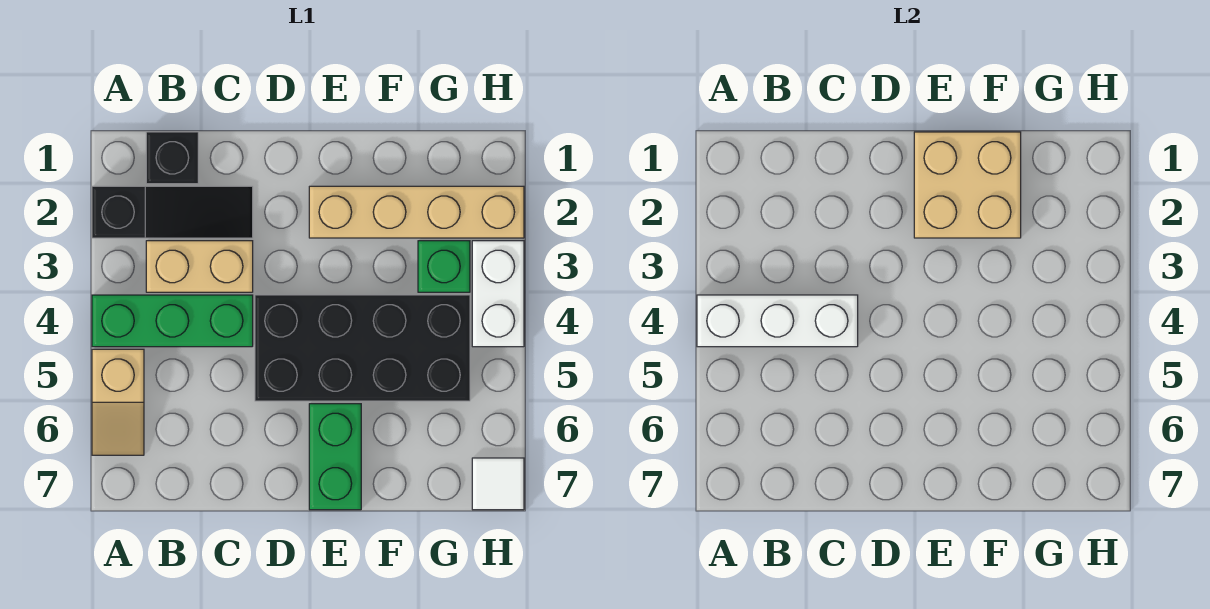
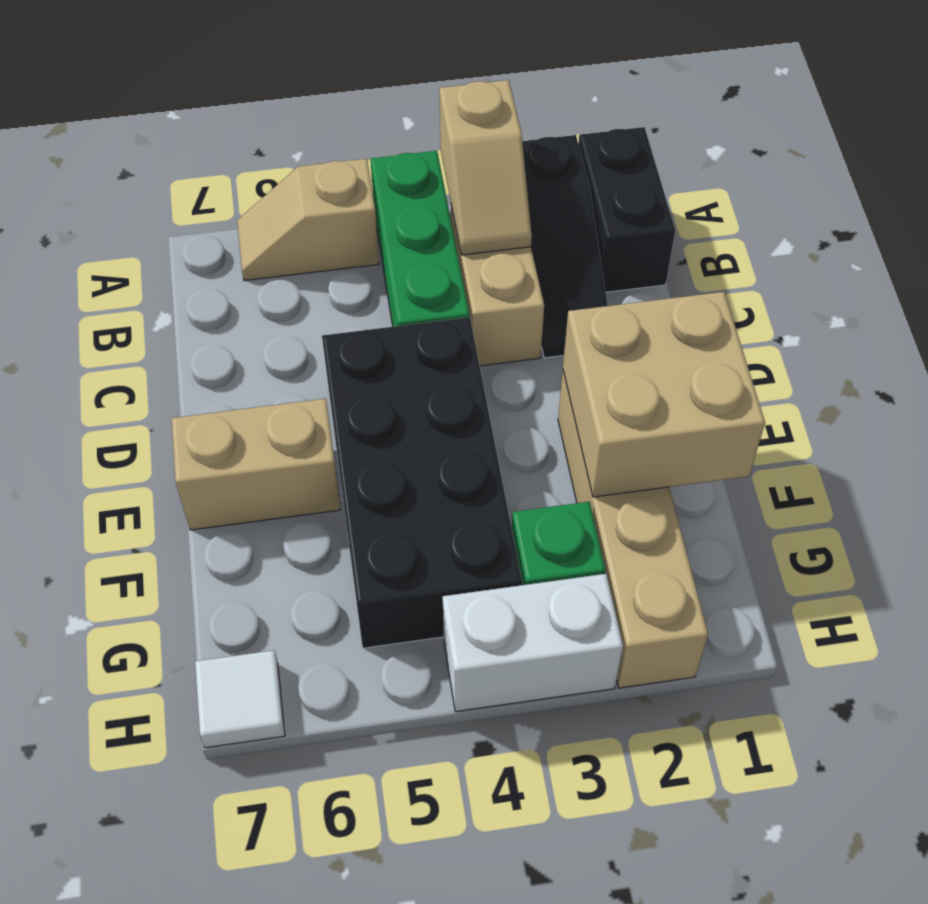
none -> tan 1x2 slope [439,80,532,255]
white 1x3 brick [697,295,858,347] -> none
black 1x1 brick [146,132,198,184] -> black 1x2 brick [578,127,675,292]
green 1x2 brick [309,404,361,510] -> tan 1x2 brick [171,399,341,530]

